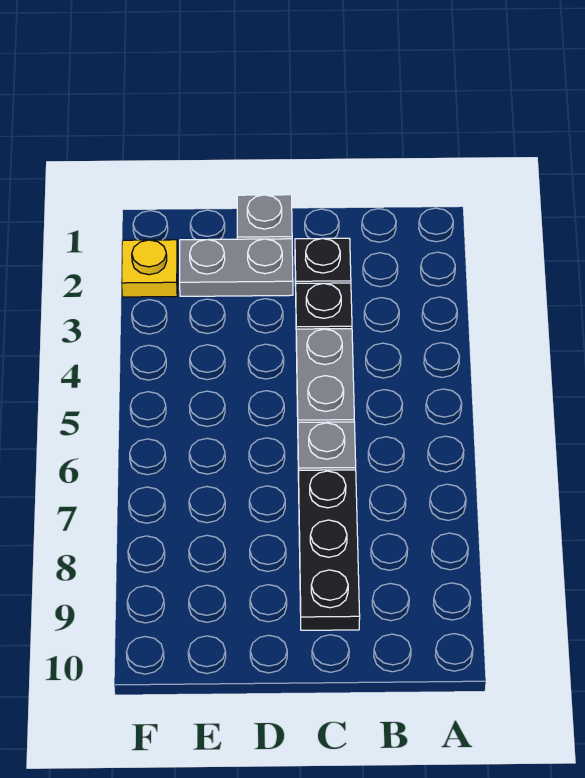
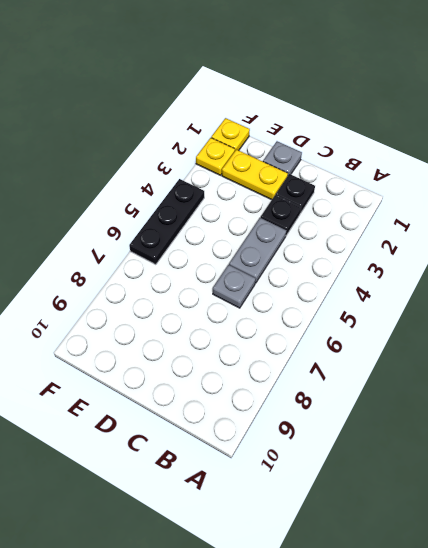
black 1x3 plate [298,470,360,630] -> black 1x3 plate moved to [129,179,204,265]
grey 1x2 plate [180,239,293,296] -> yellow 1x2 plate [222,150,288,200]
none -> yellow 1x1 plate [211,118,250,150]

